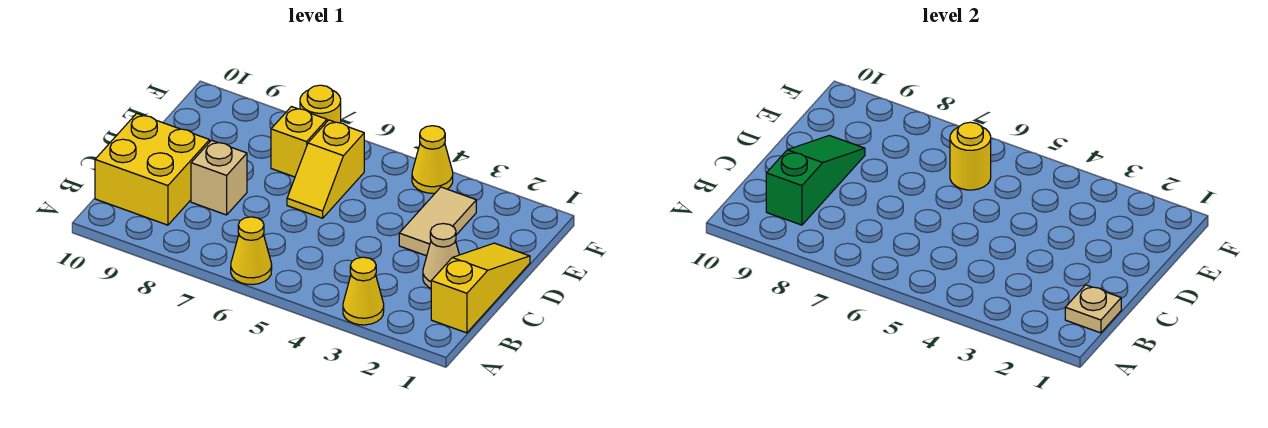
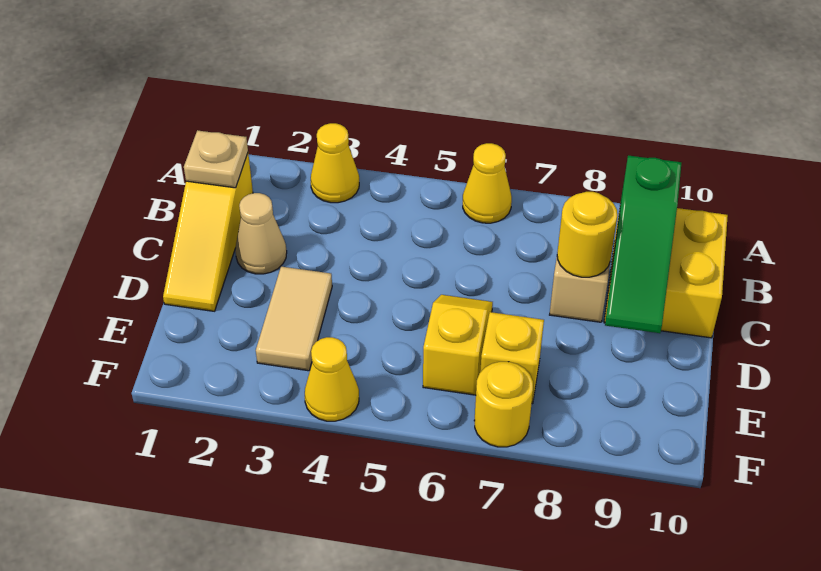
yellow 1x1 round brick [950,122,991,190] -> yellow 1x1 round brick moved to [557,192,617,277]

